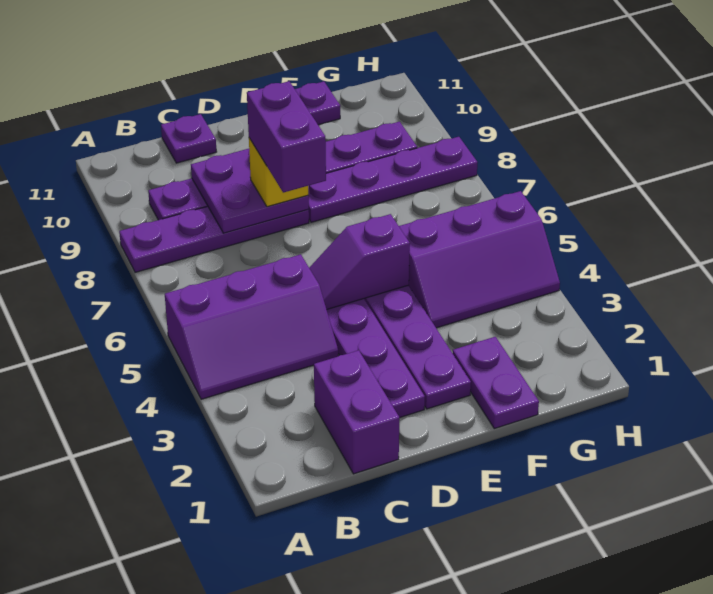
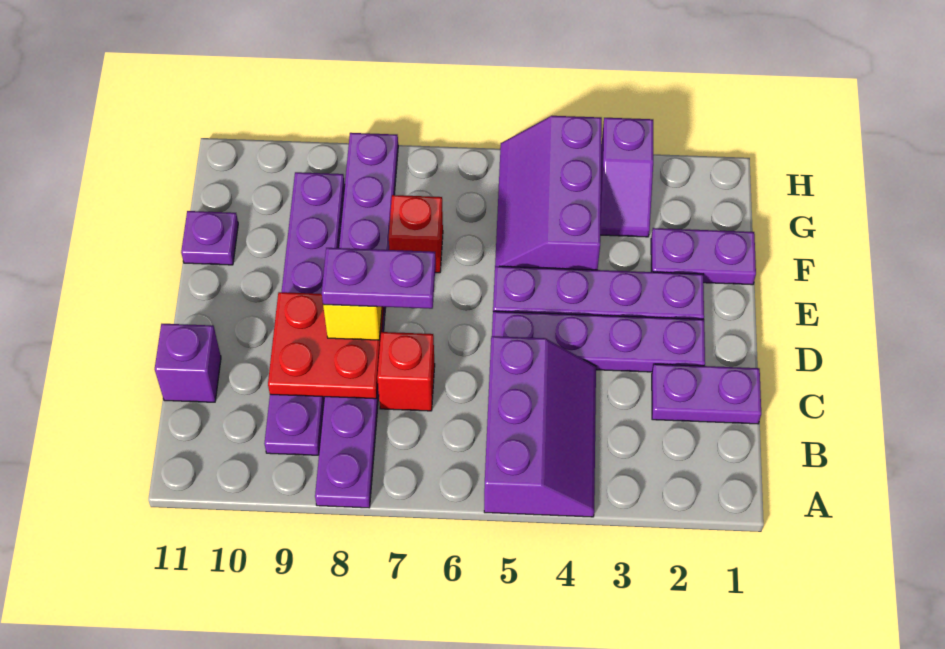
purple 1x2 brick [314,350,400,474] -> purple 1x2 plate [652,364,761,424]
none -> red 1x1 brick [377,332,435,411]
purple 2x2 plate [191,149,309,233] -> red 2x2 plate [268,292,384,399]
purple 1x1 plate [161,114,217,163] -> purple 1x1 brick [155,324,221,402]
purple 1x2 slope [309,214,410,310] -> purple 1x2 slope moved to [600,118,653,237]
purple 1x2 brick [247,81,326,193] -> purple 1x2 plate [322,248,436,309]
purple 2x3 slope [399,191,560,328] -> purple 2x3 slope turned to [495,116,602,270]
none -> red 1x1 brick [389,195,443,273]

